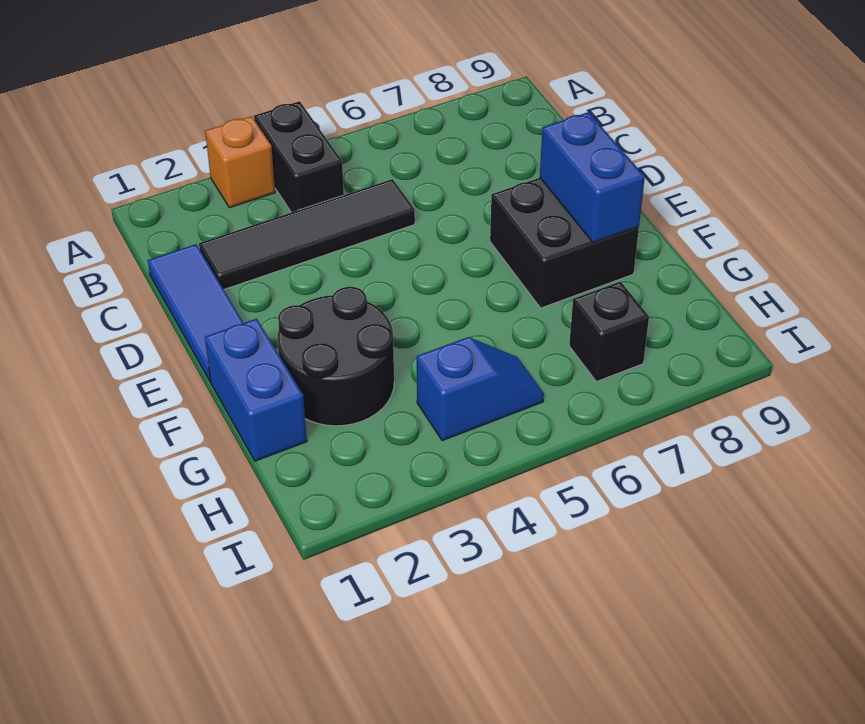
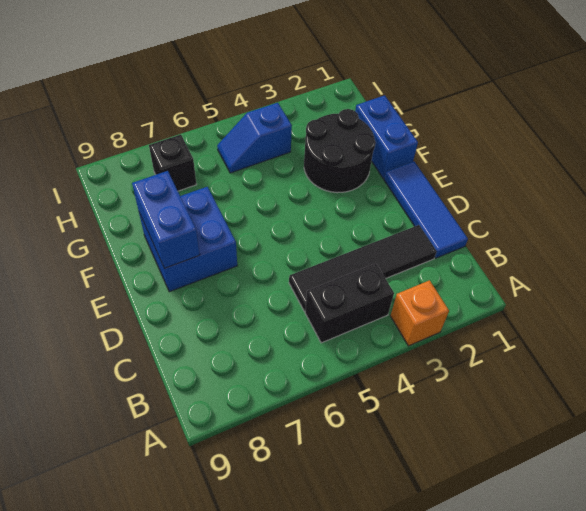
black 1x2 brick [254,101,344,212] -> black 1x2 brick turned to [305,263,394,343]
black 2x2 brick [490,178,639,308] -> blue 2x2 brick [139,187,237,292]

